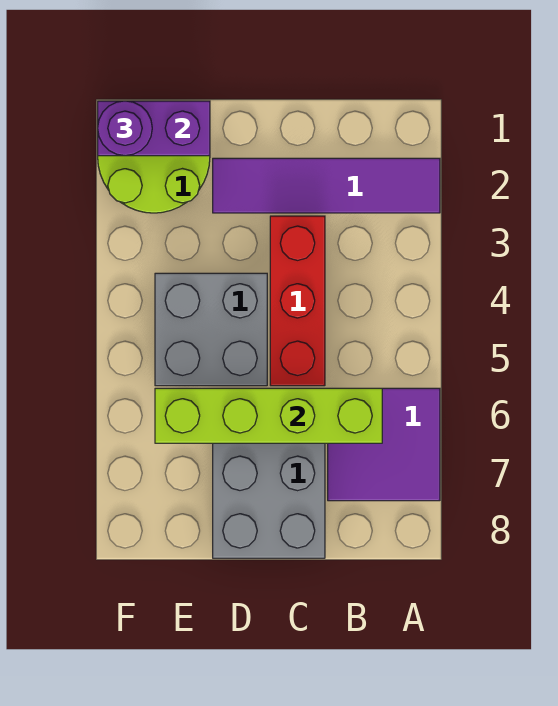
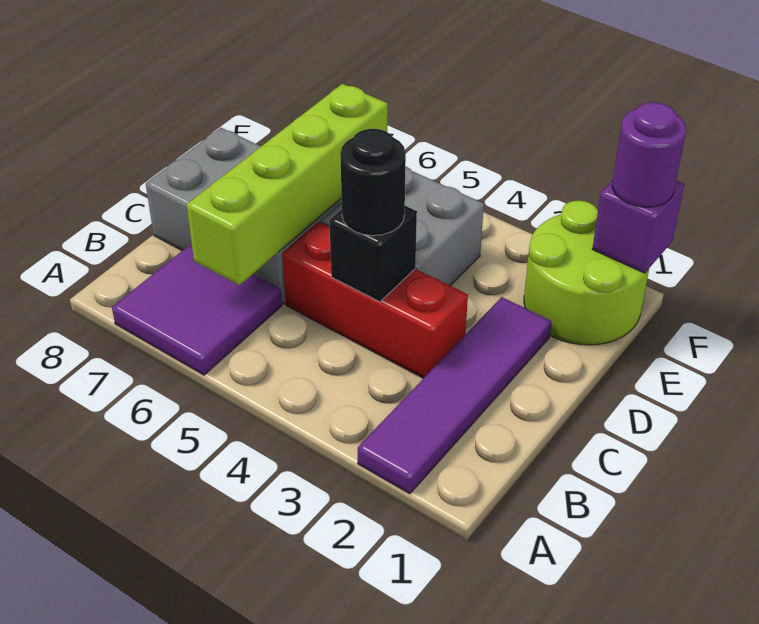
none -> black 1x1 brick [329,206,417,302]
none -> black 1x1 round brick [340,129,406,236]
purple 1x2 brick [98,101,210,156] -> purple 1x1 brick [592,180,684,273]

